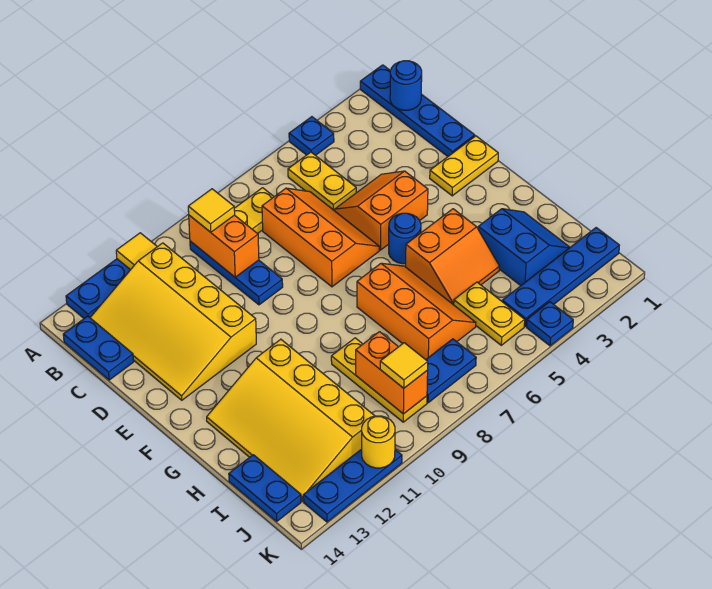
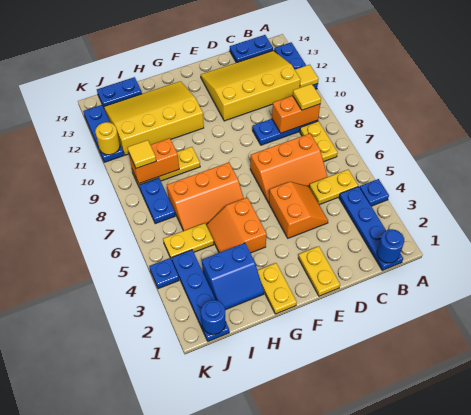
blue 1x4 plate [360,65,475,156] -> blue 1x4 plate turned to [339,186,403,270]
blue 1x1 round brick [389,213,421,264] -> blue 1x1 round brick moved to [201,300,226,334]
none -> yellow 1x2 plate [258,263,297,314]

